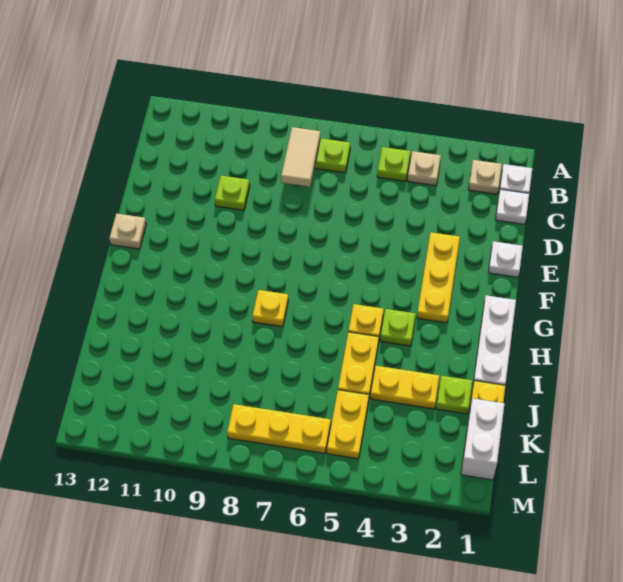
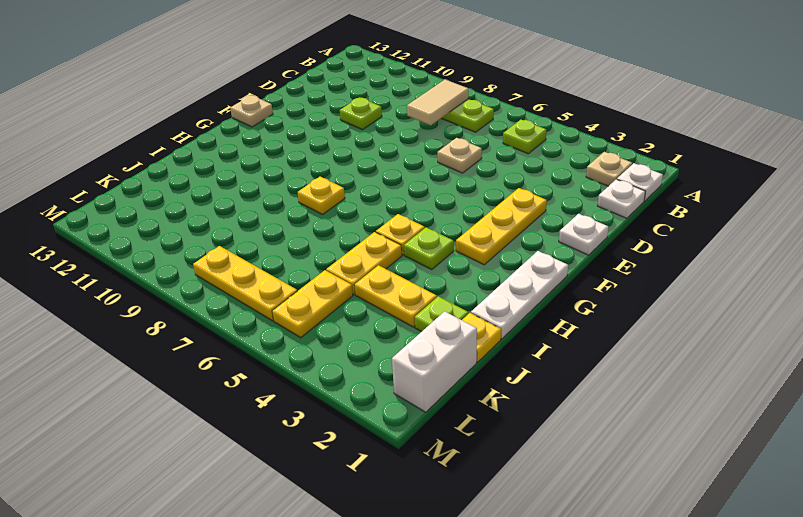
tan 1x1 plate [408,151,441,186] -> tan 1x1 plate moved to [437,138,482,173]

